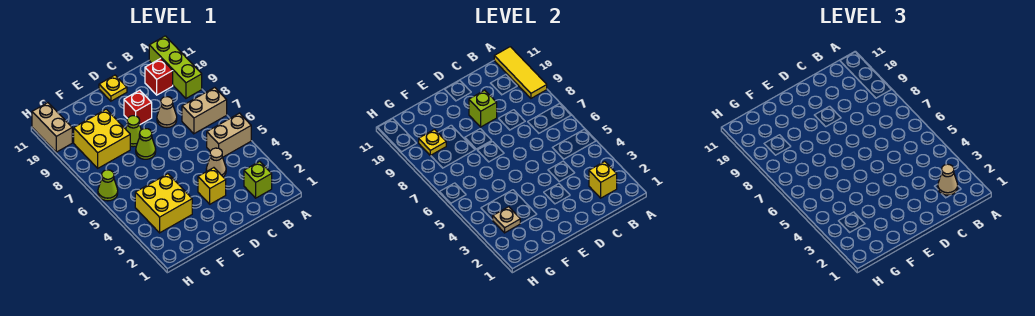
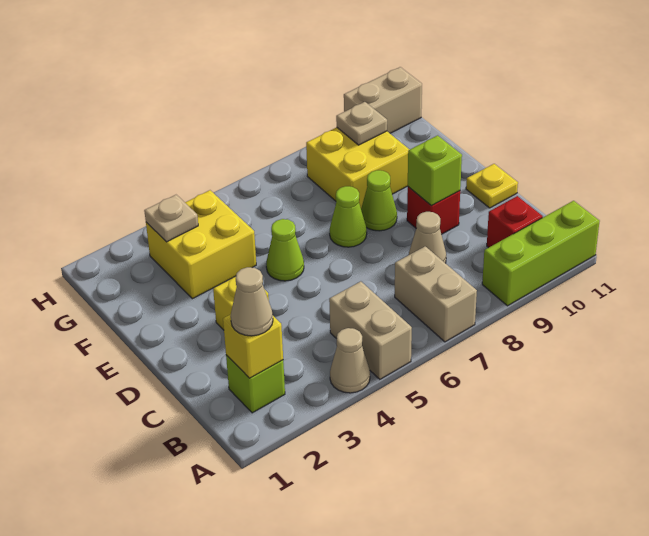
yellow 1x3 tile [494,47,547,98] -> none
tan 1x1 cone [206,148,226,177] -> tan 1x1 cone moved to [330,328,370,393]
yellow 1x1 plate [419,129,446,156] -> tan 1x1 plate [336,102,387,145]
lime 1x1 cone [98,170,118,201] -> lime 1x1 cone moved to [266,219,304,281]

